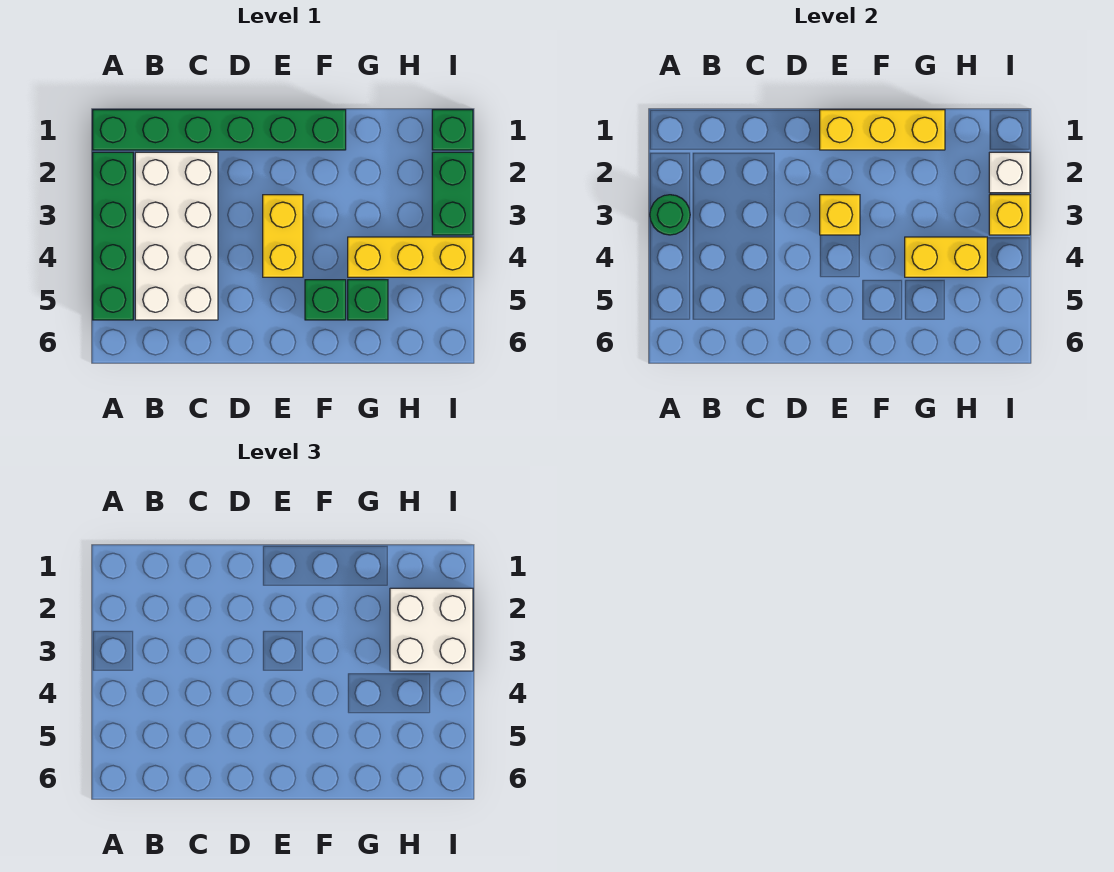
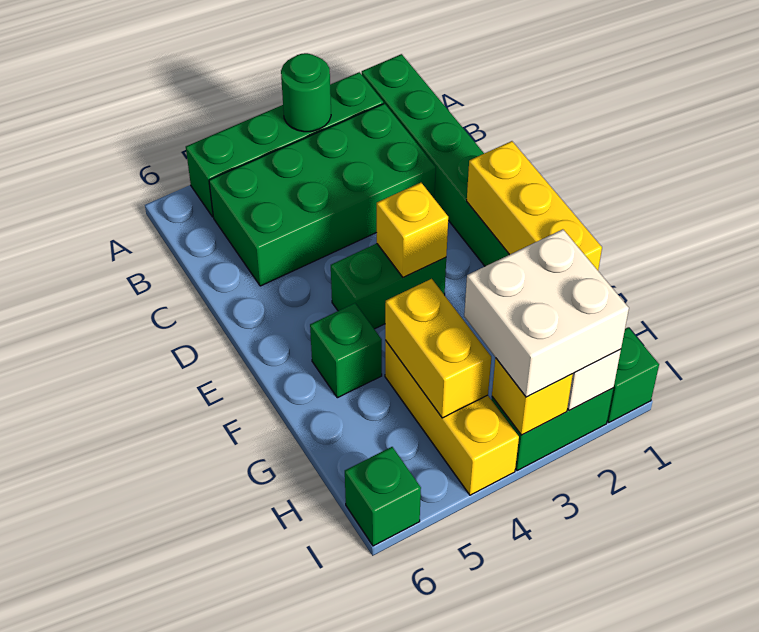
white 2x4 brick [135,152,218,320] -> green 2x4 brick [209,103,436,286]
yellow 1x2 brick [263,195,303,277] -> green 1x2 brick [331,243,446,329]
green 1x1 brick [348,280,388,320] -> green 1x1 brick moved to [345,447,421,546]

